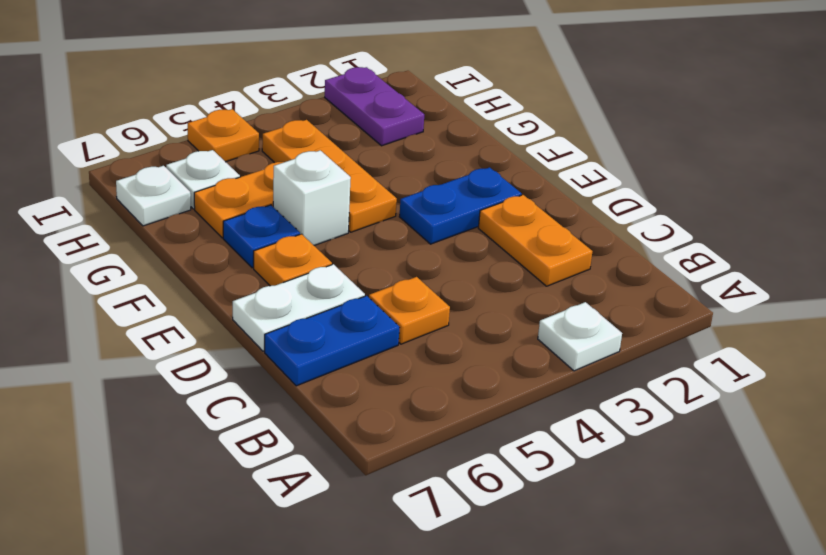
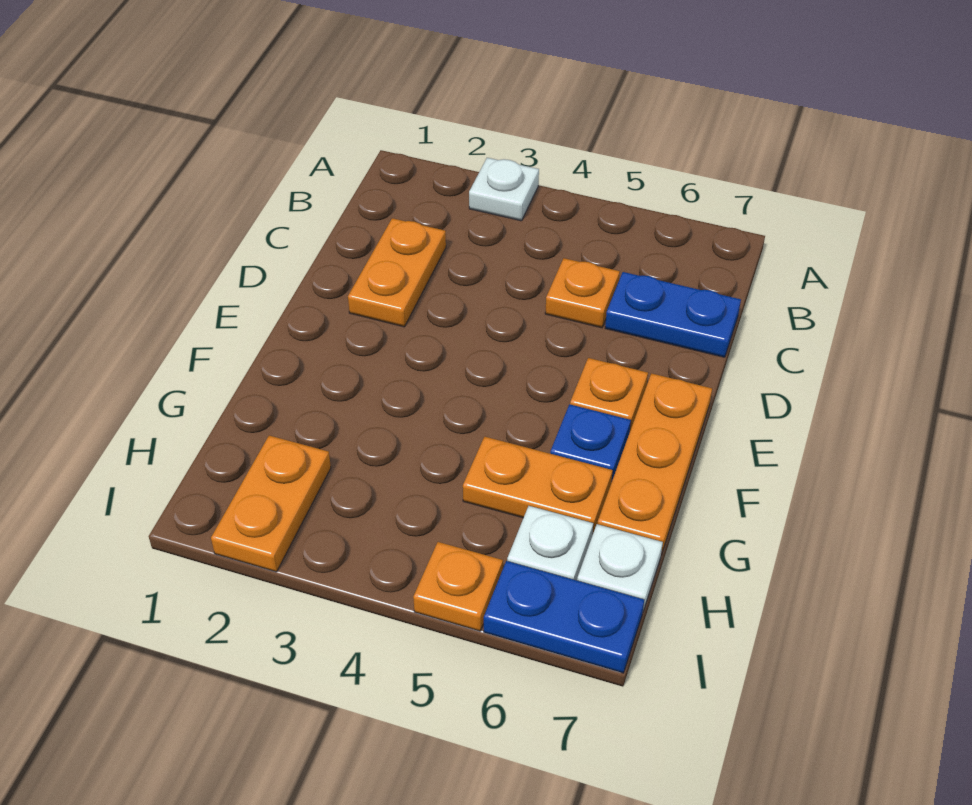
white 1x2 plate [233,264,365,351] -> none
blue 1x2 plate [399,167,522,244] -> blue 1x2 plate moved to [484,561,644,673]
orange 1x3 plate [262,120,397,232] -> orange 1x3 plate moved to [597,373,712,555]
white 1x1 brick [273,150,351,245] -> none
purple 1x2 plate [325,67,424,146] -> orange 1x2 plate [211,435,331,572]

